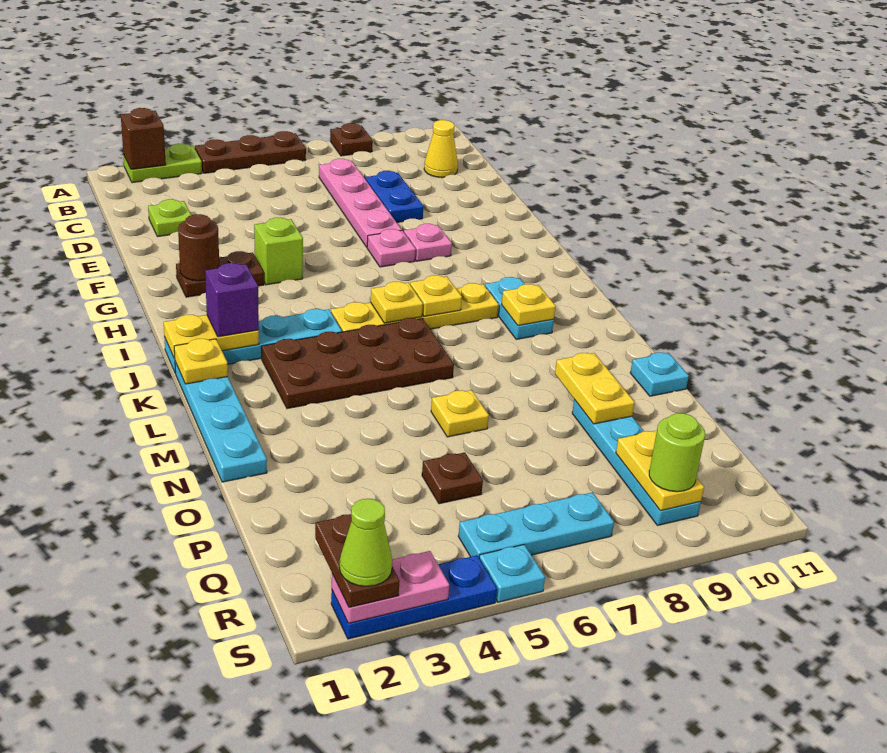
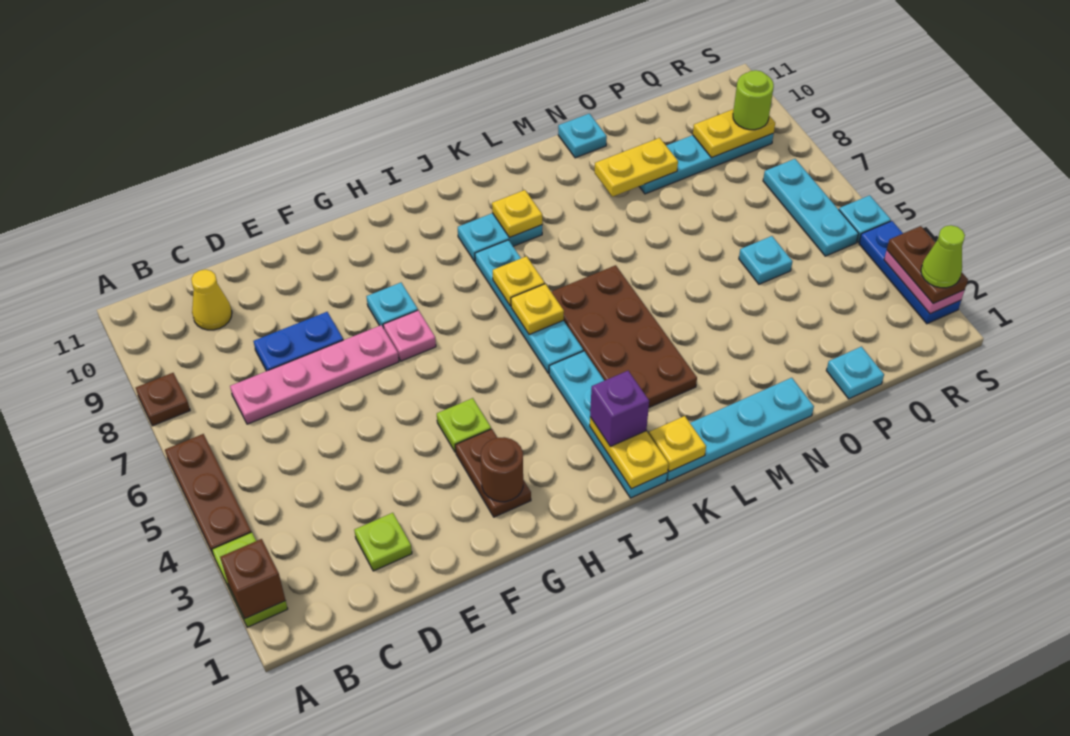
lime 1x1 brick [254,218,303,285] -> lime 1x1 plate [437,398,491,452]
pink 1x1 plate [404,224,452,261] -> cyan 1x1 plate [366,283,418,328]
yellow 1x4 plate [331,283,499,332] -> cyan 1x4 plate [475,240,583,374]
yellow 1x1 plate [431,390,489,437] -> none
none -> cyan 1x1 plate [826,347,884,399]
brown 1x1 plate [422,453,483,504] -> cyan 1x1 plate [739,236,792,284]
brown 1x2 plate [315,514,399,607] -> brown 1x2 plate turned to [887,226,968,303]

